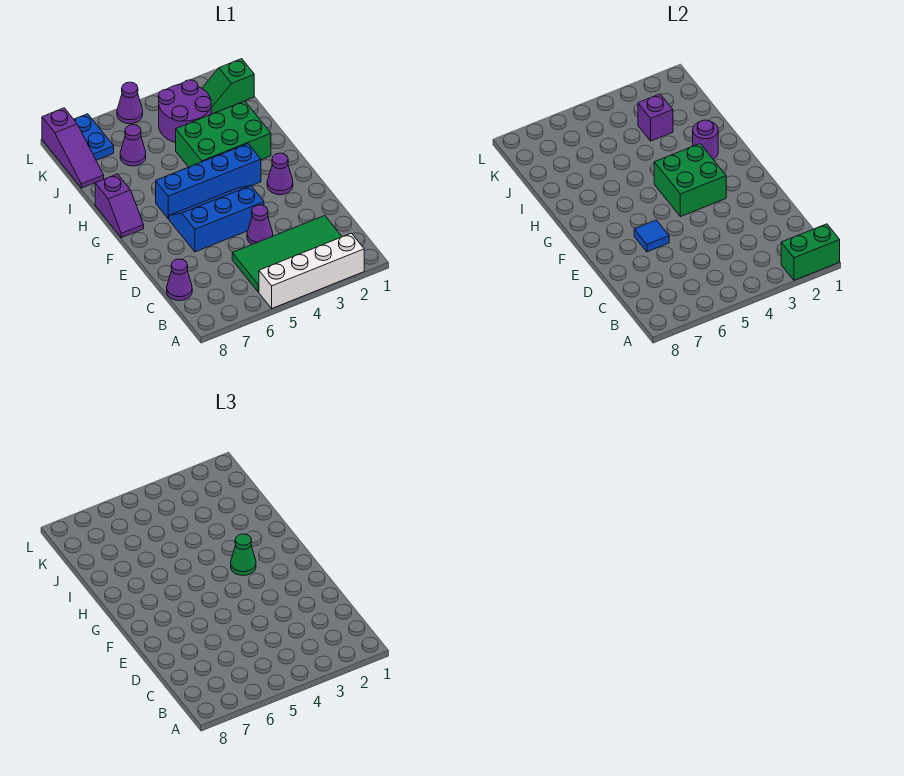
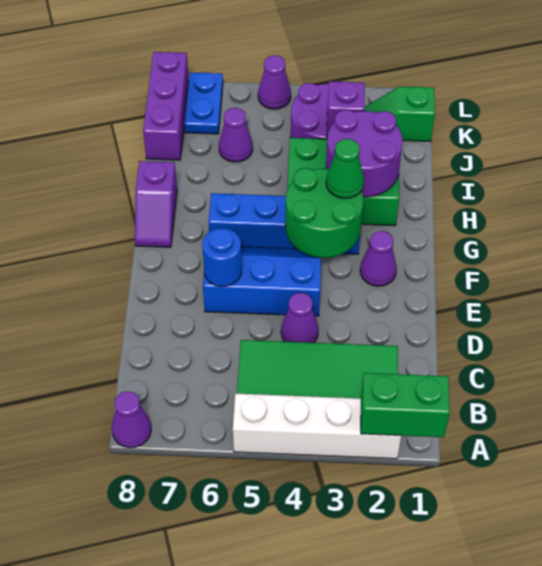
purple 1x1 cone [167,259,192,301] -> purple 1x1 cone moved to [112,391,151,448]
blue 1x1 tile [634,220,669,252] -> blue 1x1 round brick [202,228,242,287]
green 2x2 brick [654,144,726,217] -> green 2x2 round brick [285,168,363,258]
purple 1x1 round brick [693,120,718,160] -> purple 2x2 round brick [326,110,403,197]
purple 1x3 slope [42,108,104,188] -> purple 1x3 brick [143,52,189,160]

